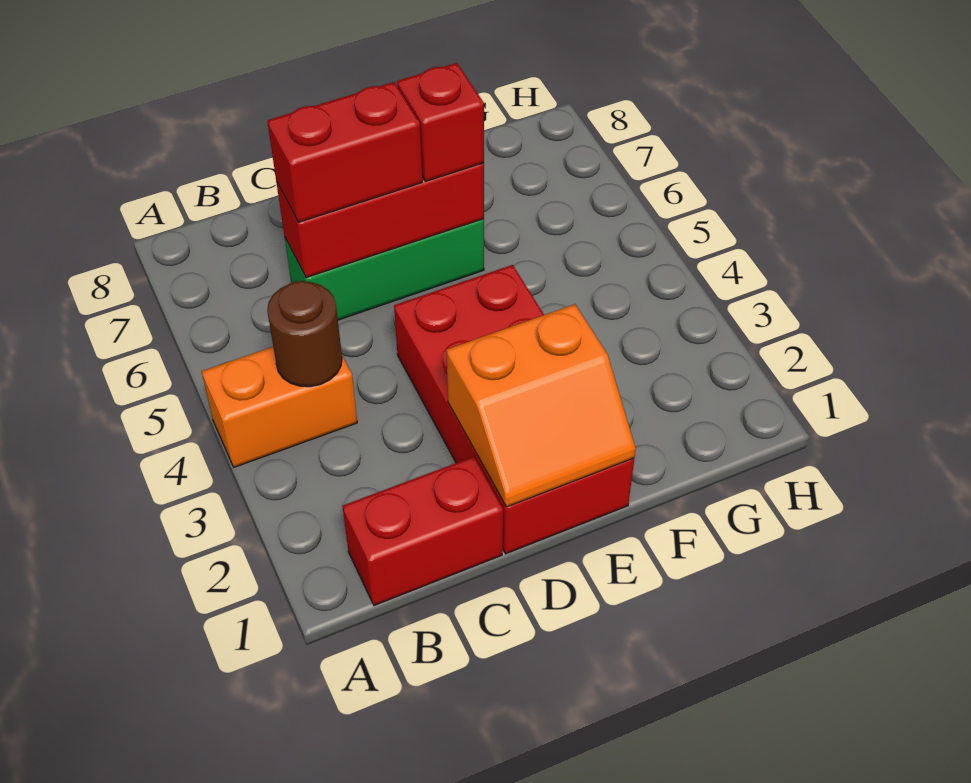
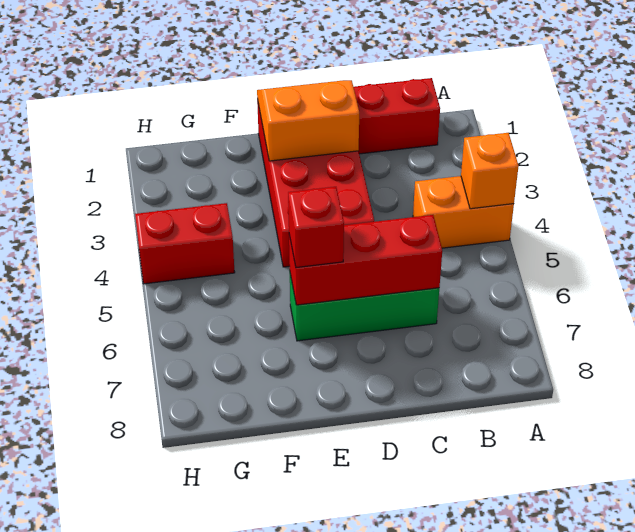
none -> orange 1x1 brick [461,133,519,209]
brown 1x1 round brick [267,281,342,387] -> none
red 1x2 brick [267,82,422,222] -> red 1x2 brick moved to [135,203,235,284]

